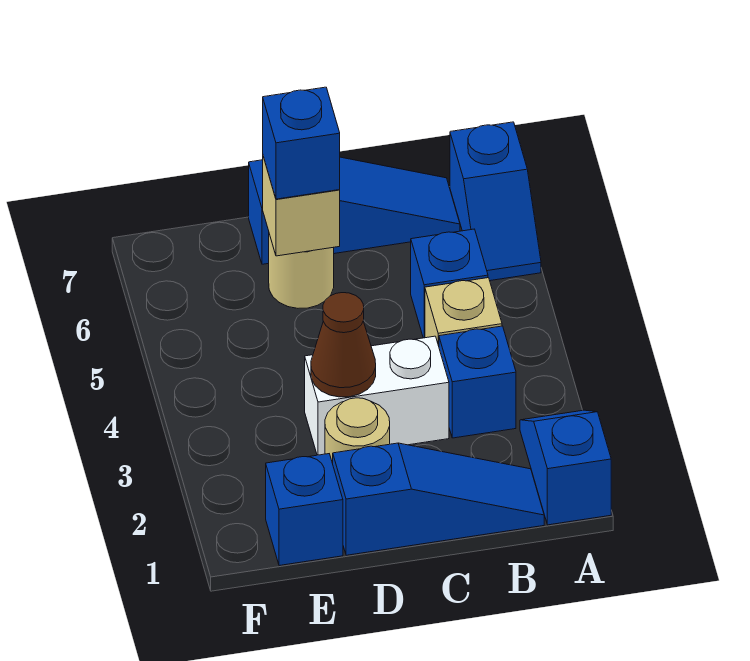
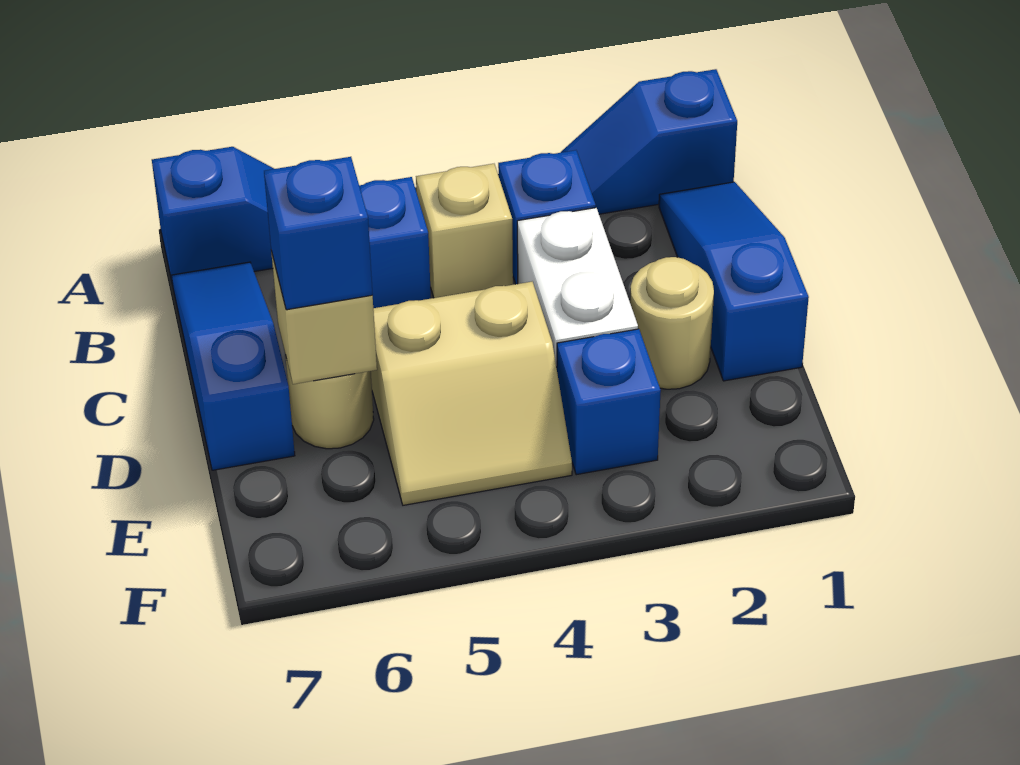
brown 1x1 cone [311,293,376,397] -> none
none -> tan 2x2 slope [371,282,572,505]
blue 1x1 brick [266,454,343,566] -> blue 1x1 brick moved to [557,329,661,475]

